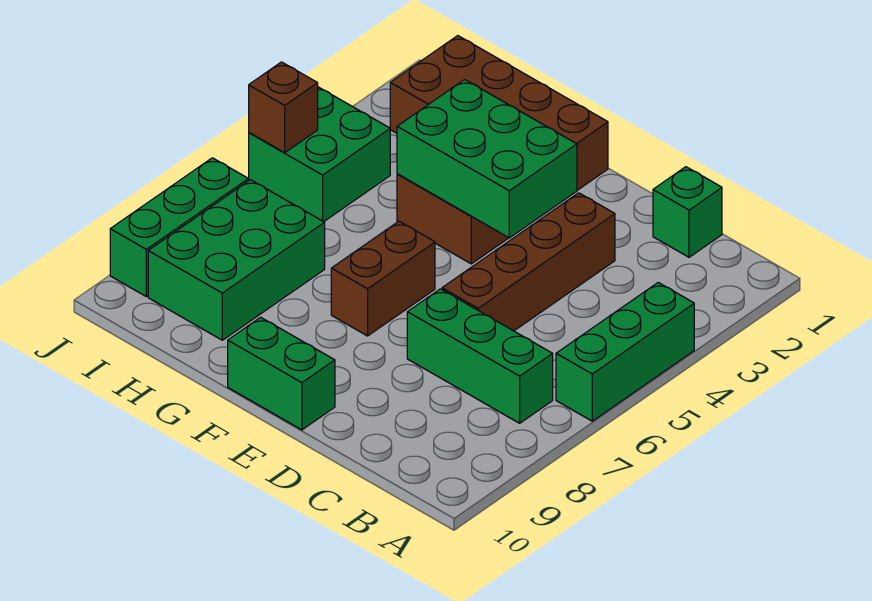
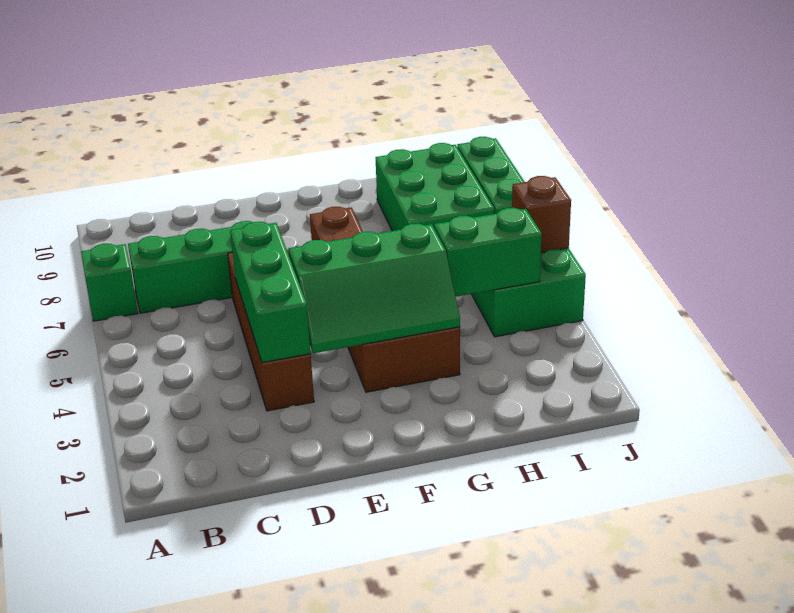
green 1x3 brick [556,283,694,421] -> green 1x3 brick moved to [230,222,311,363]
green 1x1 brick [653,167,722,257] -> green 1x1 brick moved to [81,244,138,321]
green 2x3 brick [397,80,577,238] -> green 2x3 slope [289,224,460,353]
green 1x2 brick [228,317,335,430] -> green 1x2 brick moved to [434,208,542,297]
brown 2x4 brick [390,36,608,190] -> none

